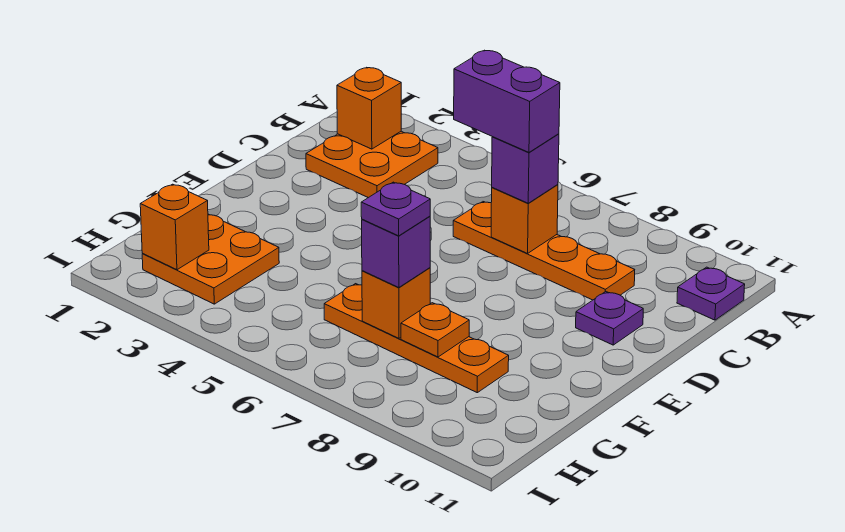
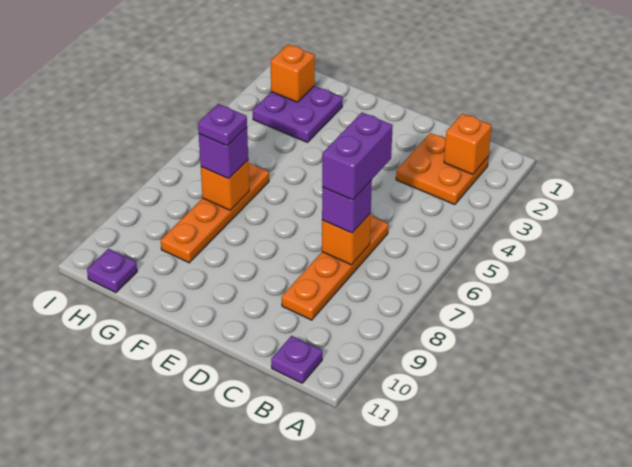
purple 1x1 plate [576,291,643,345] -> purple 1x1 plate moved to [87,249,137,293]
orange 2x2 plate [142,214,279,304] -> purple 2x2 plate [253,86,342,142]
orange 1x1 plate [401,303,469,357] -> none

